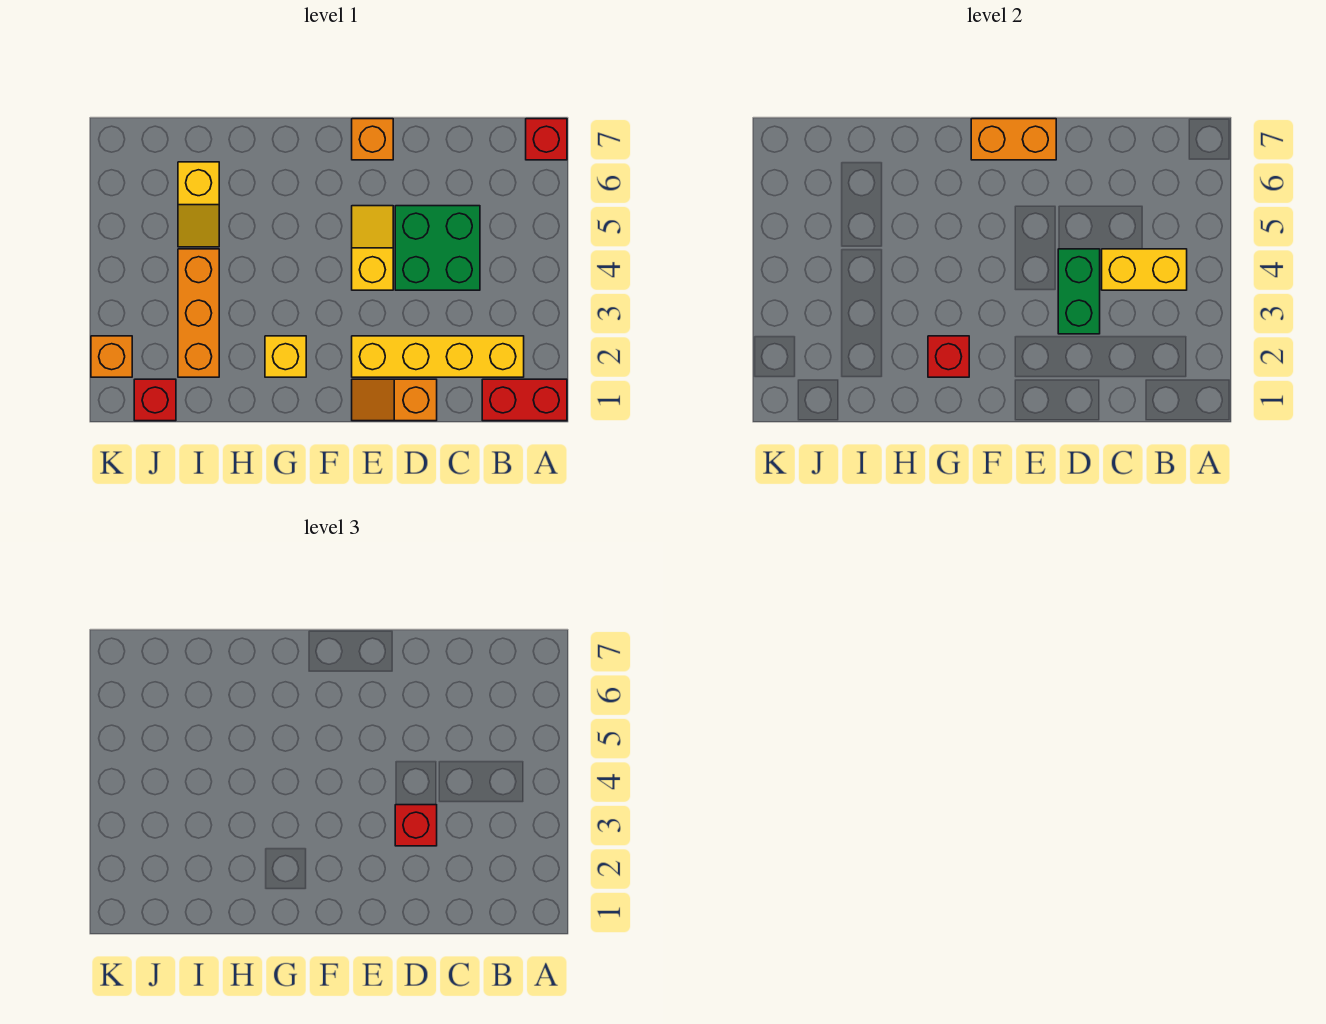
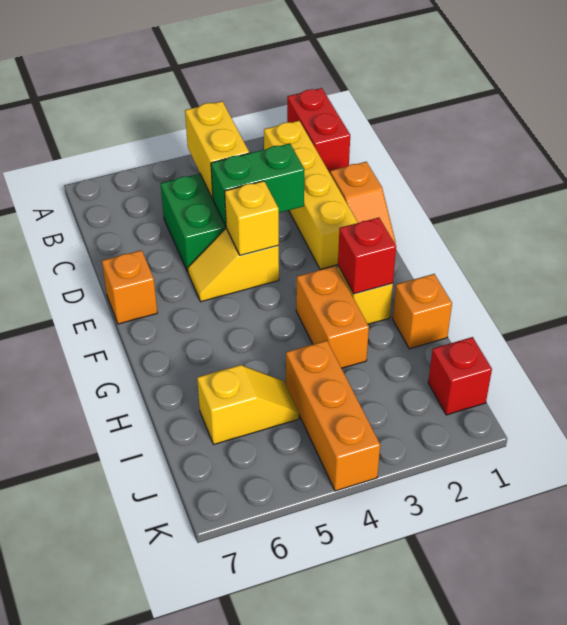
red 1x1 brick [526,119,567,160] -> none
red 1x1 brick [395,805,437,846] -> none
none -> yellow 1x1 brick [225,181,279,255]
orange 1x2 brick [971,119,1056,160] -> orange 1x2 brick moved to [296,266,369,368]
orange 1x3 brick [178,249,219,377] -> orange 1x3 brick turned to [286,341,380,491]
orange 1x1 brick [91,336,132,377] -> orange 1x1 brick moved to [393,274,452,349]

